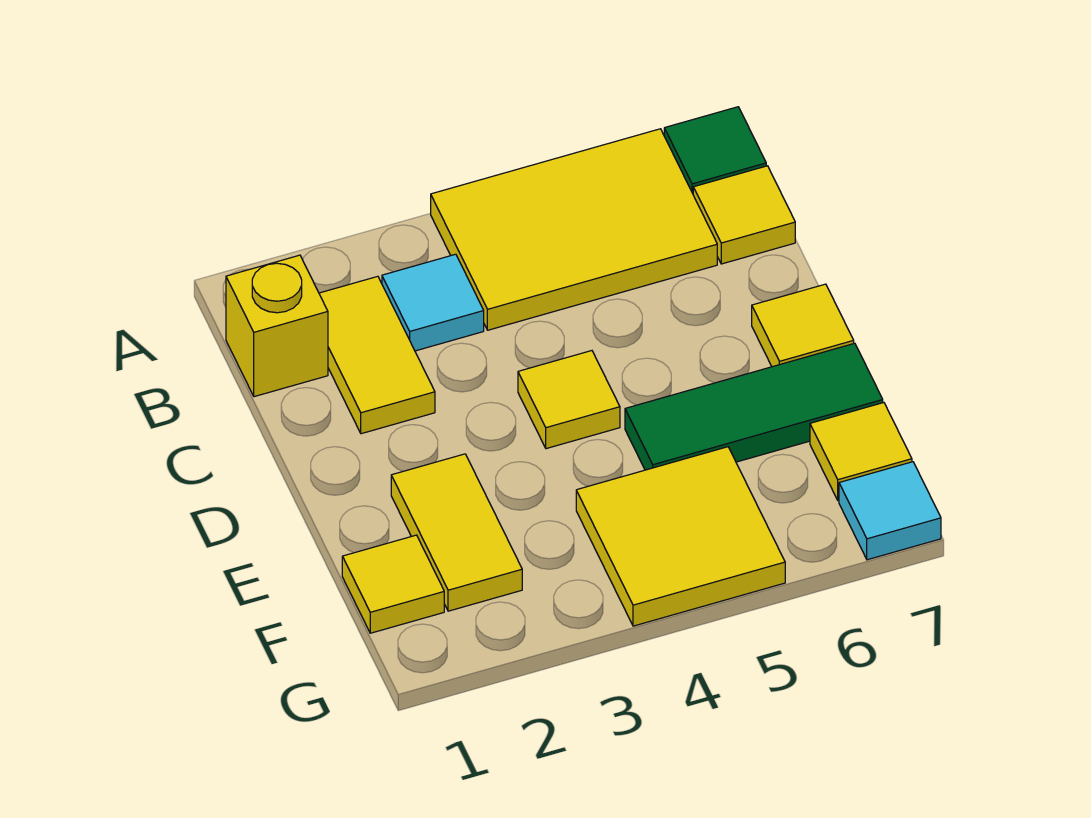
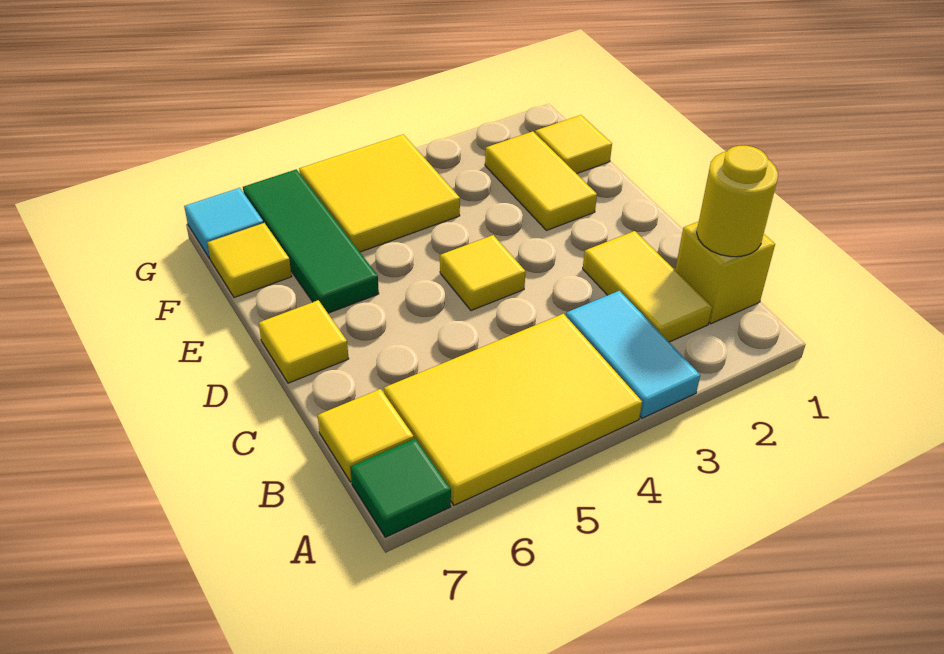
none -> yellow 1x1 round brick [697,146,778,257]
cyan 1x1 tile [382,254,484,351] -> cyan 1x2 tile [566,291,700,418]
green 1x3 tile [625,343,883,470] -> green 1x3 tile turned to [243,169,379,313]

